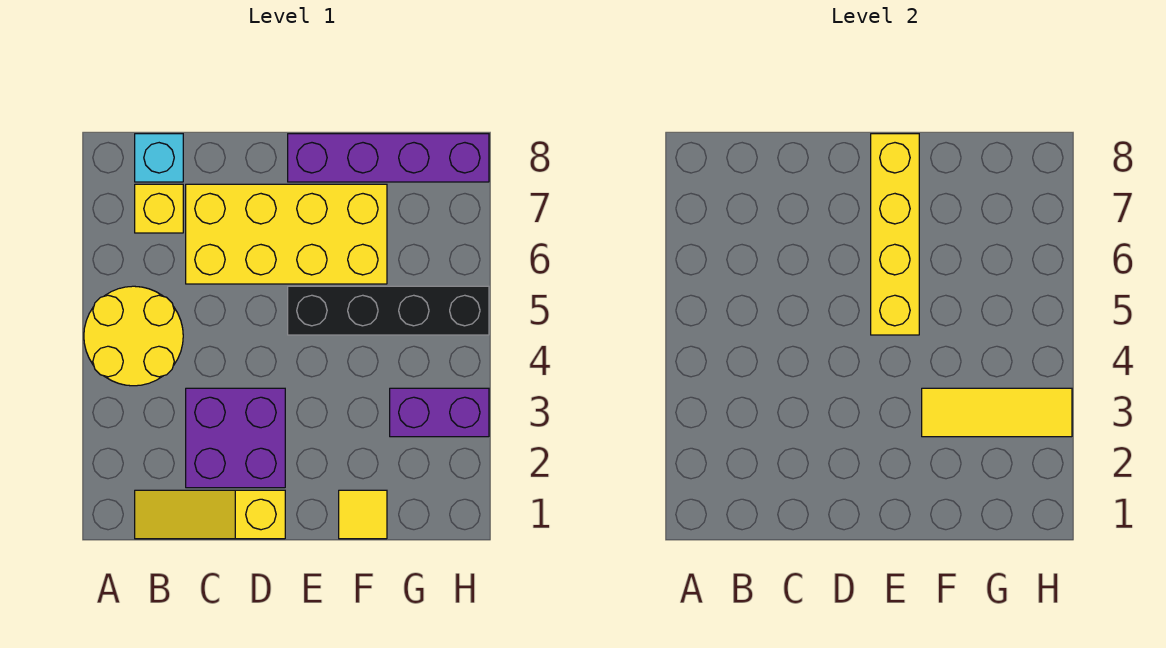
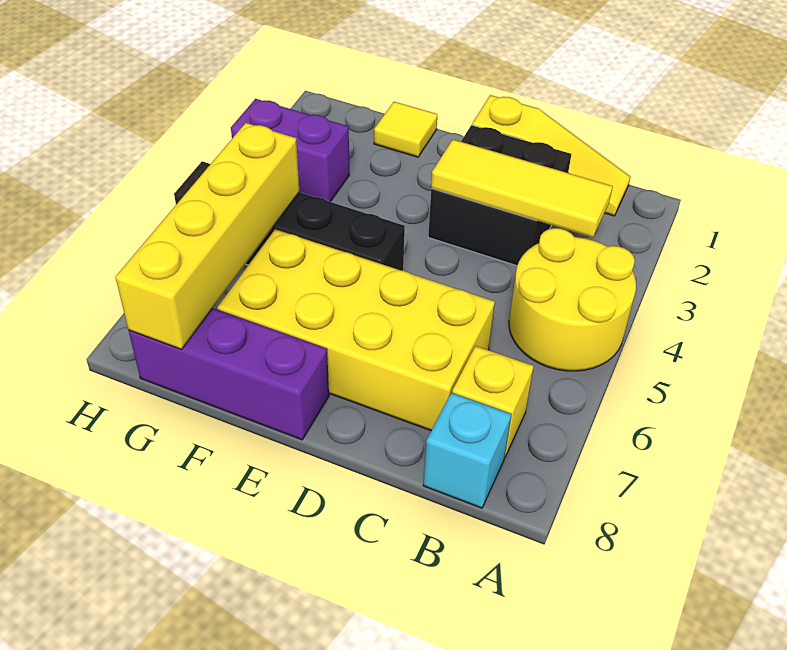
purple 2x2 brick [186,388,285,488] -> black 2x2 brick [428,125,571,266]
yellow 1x4 brick [871,134,919,335] -> yellow 1x4 brick moved to [115,123,299,349]
purple 1x4 brick [288,134,489,182] -> purple 1x3 brick [129,308,329,440]
yellow 1x3 tile [922,388,1072,437] -> yellow 1x3 tile moved to [431,140,613,238]

